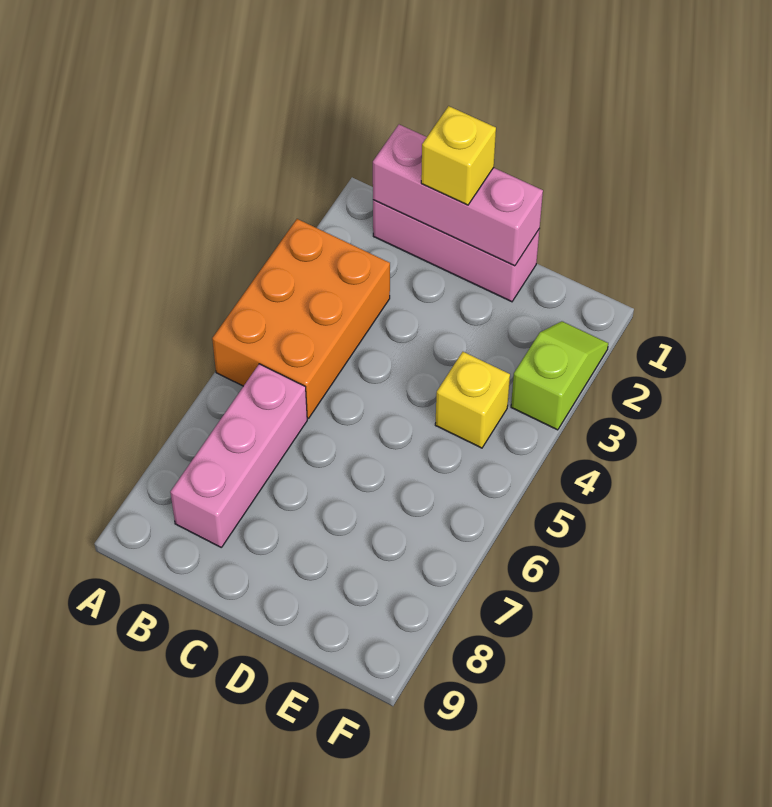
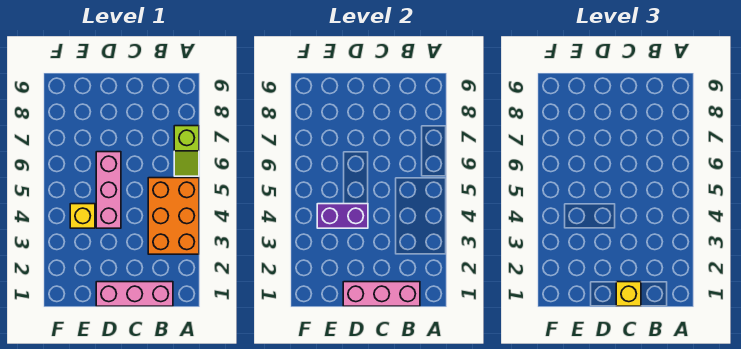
pink 1x3 brick [170,364,307,547] -> pink 1x3 brick moved to [96,152,121,228]
none -> purple 1x2 brick [317,204,368,228]
lime 1x2 slope [511,321,608,430] -> lime 1x2 slope moved to [174,126,199,176]

